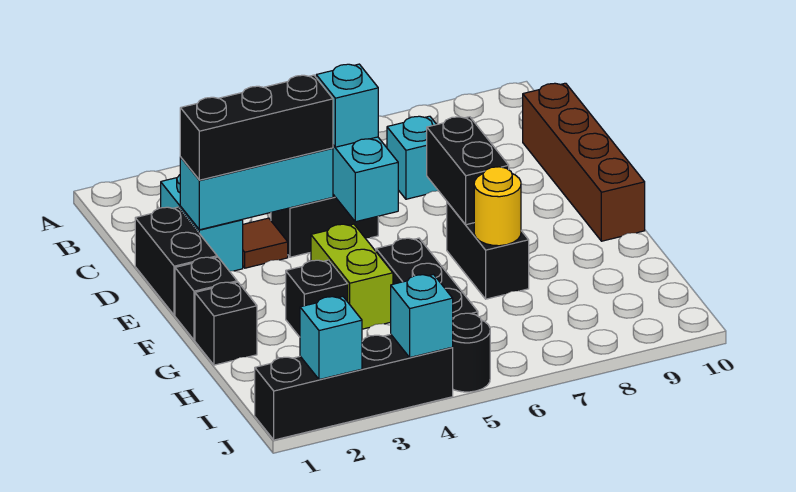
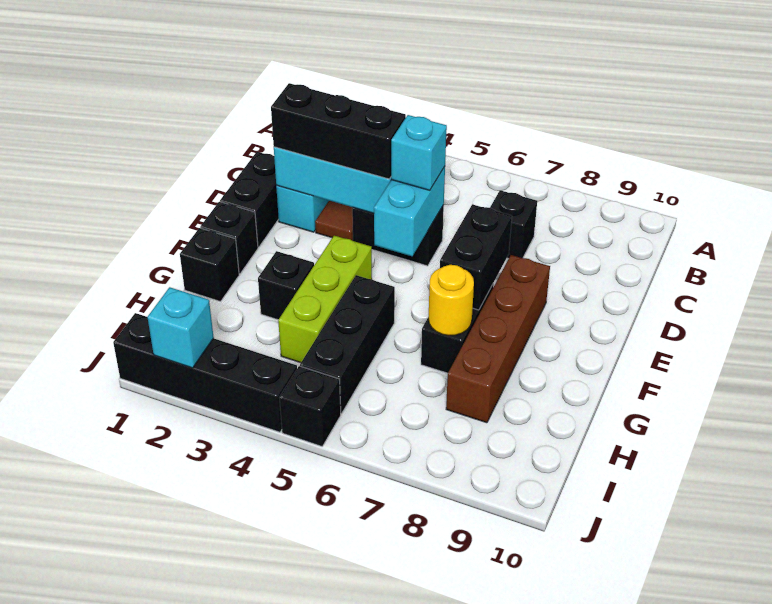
cyan 1x1 brick [387,116,438,199] -> black 1x1 brick [490,190,537,259]
brown 1x4 brick [523,83,645,241] -> brown 1x4 brick moved to [446,255,550,423]
lime 1x2 brick [311,224,393,329] -> lime 1x3 brick [278,236,372,363]
cyan 1x1 brick [391,275,453,357] -> none
black 1x1 round brick [452,313,490,392] -> black 1x1 brick [279,366,341,446]

